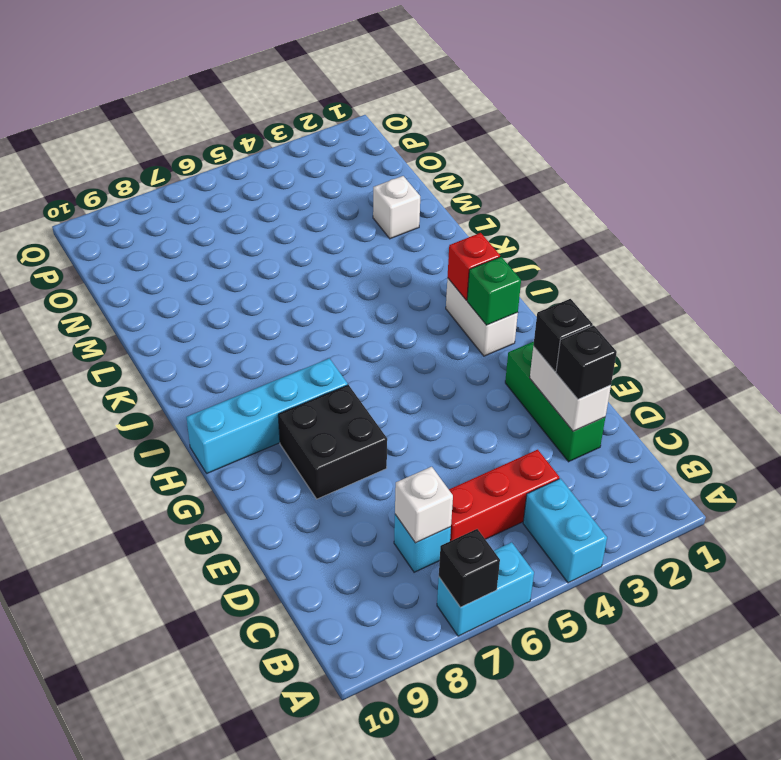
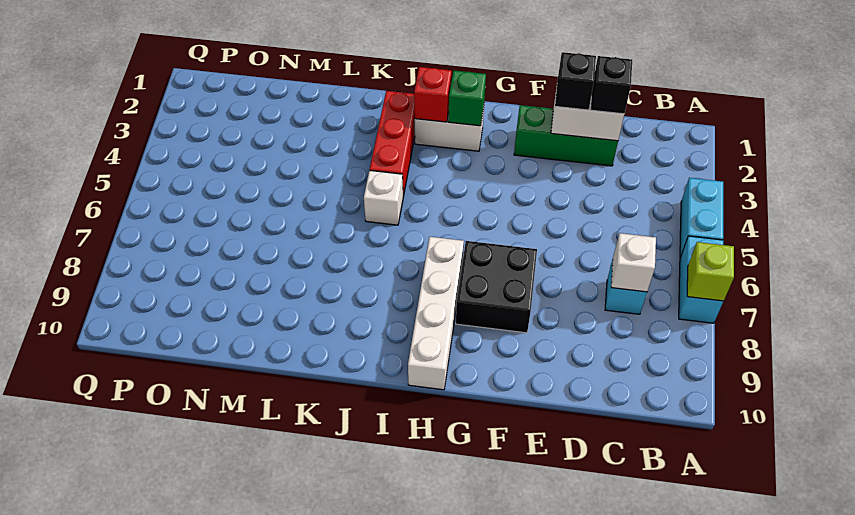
cyan 1x2 brick [523,479,607,583] -> cyan 1x2 brick turned to [680,178,723,258]
black 1x1 brick [439,529,500,607] -> lime 1x1 brick [687,242,734,301]
red 1x3 brick [449,450,559,541] -> red 1x3 brick moved to [370,91,415,197]
cyan 1x4 brick [186,358,348,473] -> white 1x4 brick [408,237,464,390]
white 1x1 brick [373,176,420,239] -> white 1x1 brick moved to [364,170,403,225]

